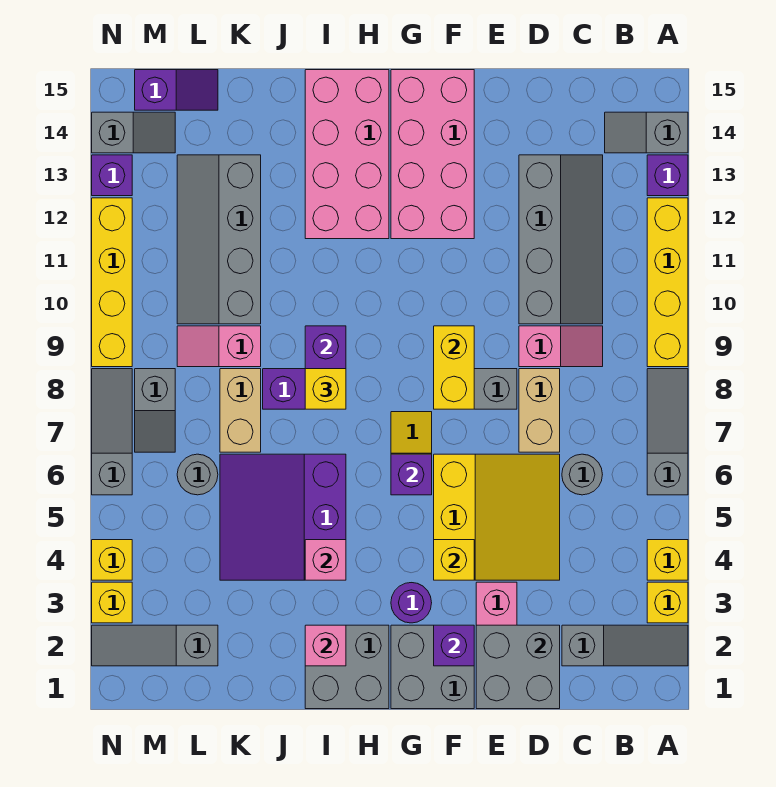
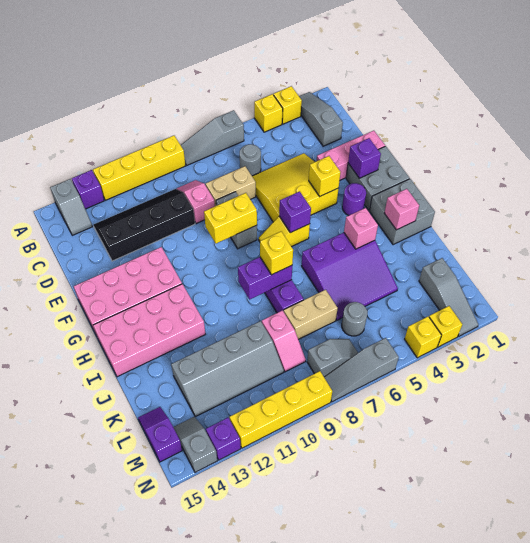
grey 2x4 slope [519,155,603,324] -> black 2x4 slope [94,189,195,261]
grey 2x2 brick [476,625,560,709] -> none

